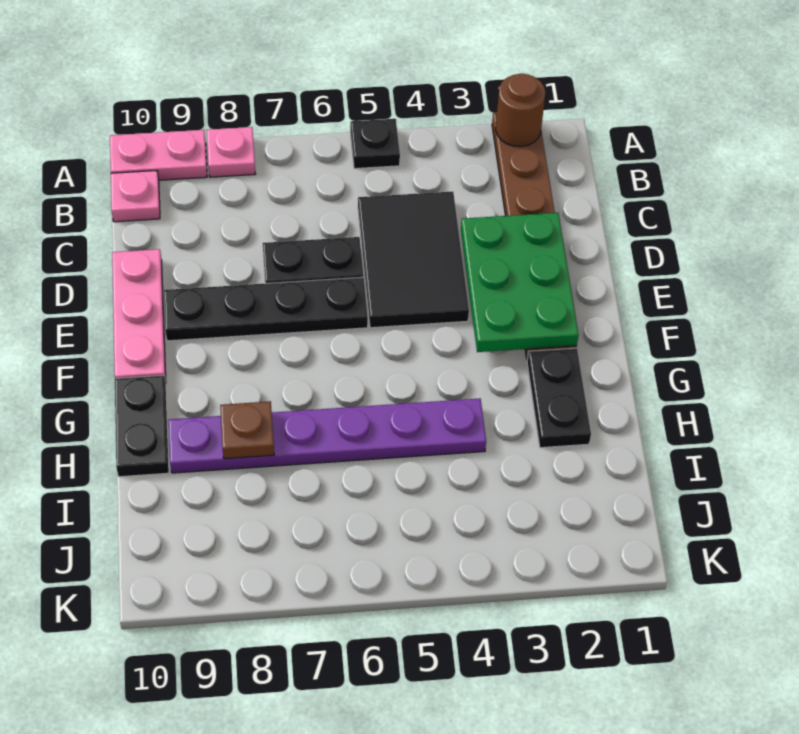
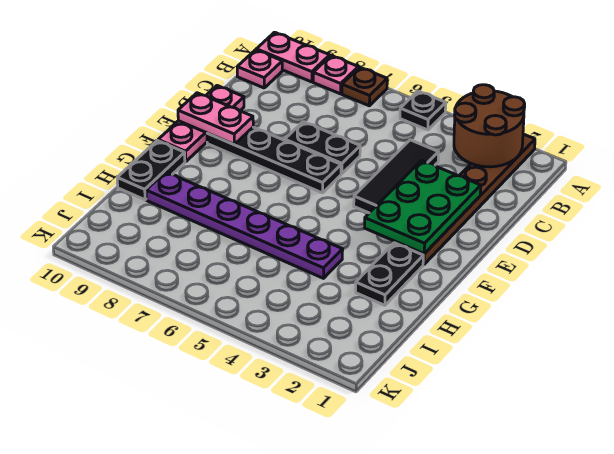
brown 1x1 round brick [496,74,545,147] -> brown 2x2 round brick [454,85,525,167]
black 2x3 tile [358,191,469,328] -> black 1x3 tile [354,140,438,213]
none -> pink 1x2 plate [178,93,253,144]
brown 1x1 plate [220,401,274,459] -> brown 1x1 plate moved to [342,67,387,106]

